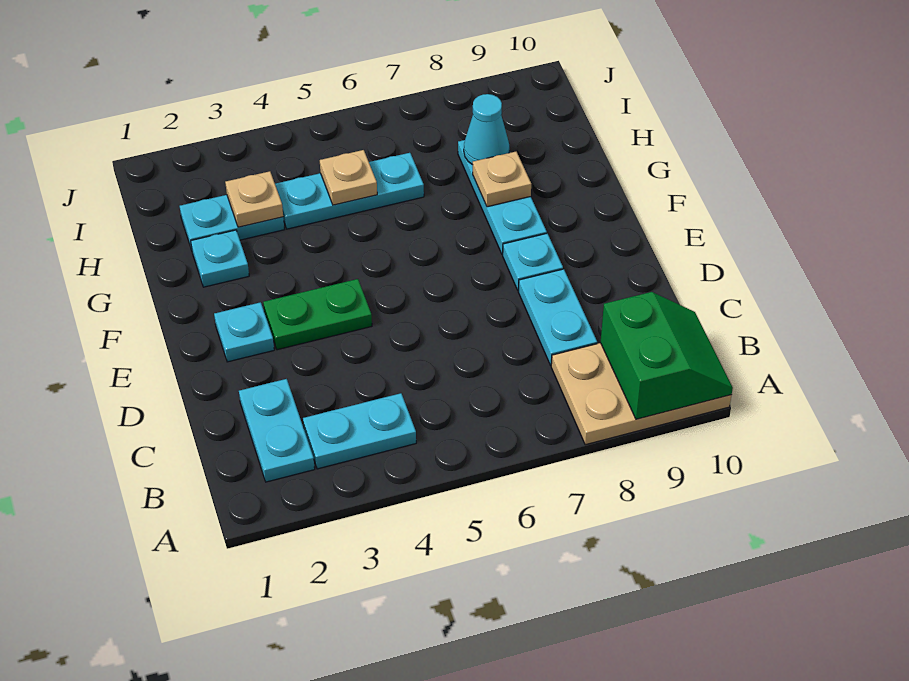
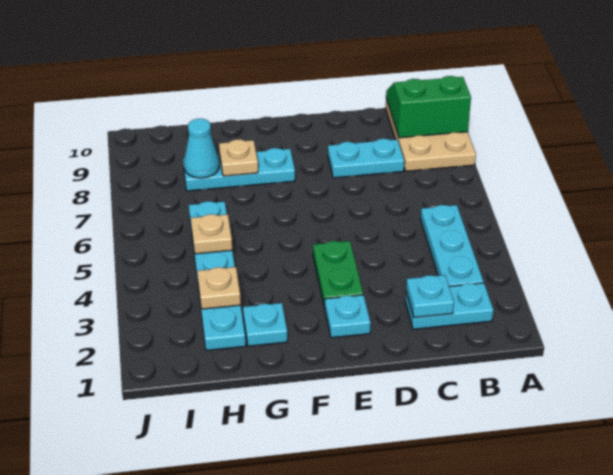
cyan 1x2 plate [303,393,416,469] -> cyan 1x3 plate [420,205,484,286]
cyan 1x1 plate [503,234,563,291] -> cyan 1x1 plate moved to [406,275,454,317]

